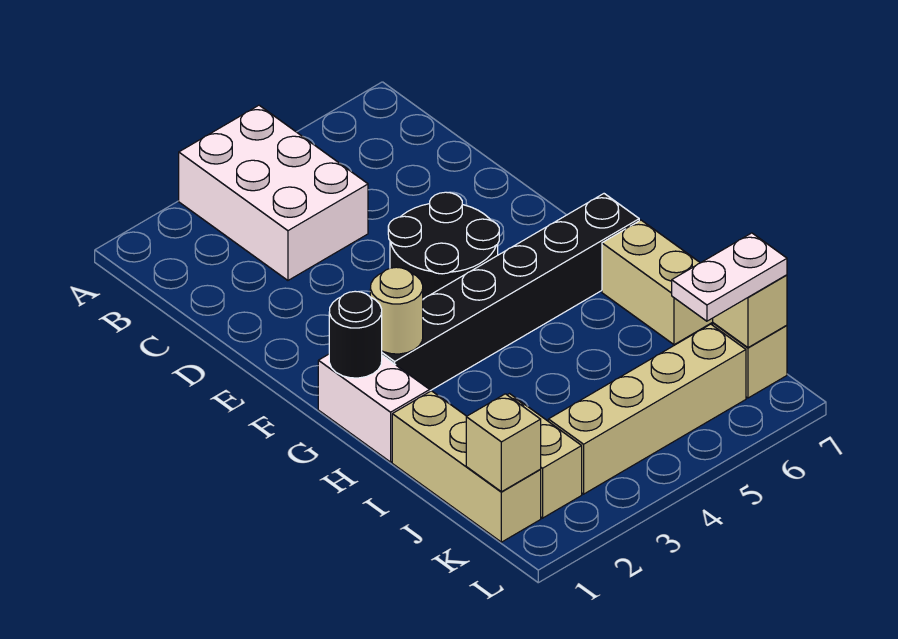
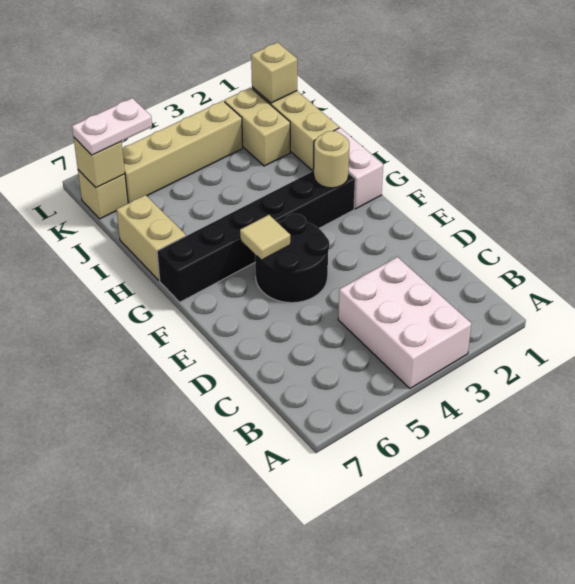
none -> tan 1x1 tile [240,215,290,260]
black 1x1 round brick [329,291,382,378] -> none

